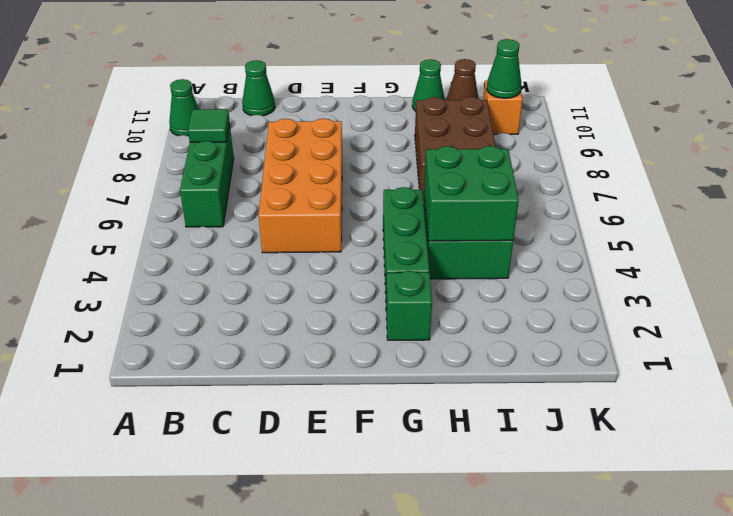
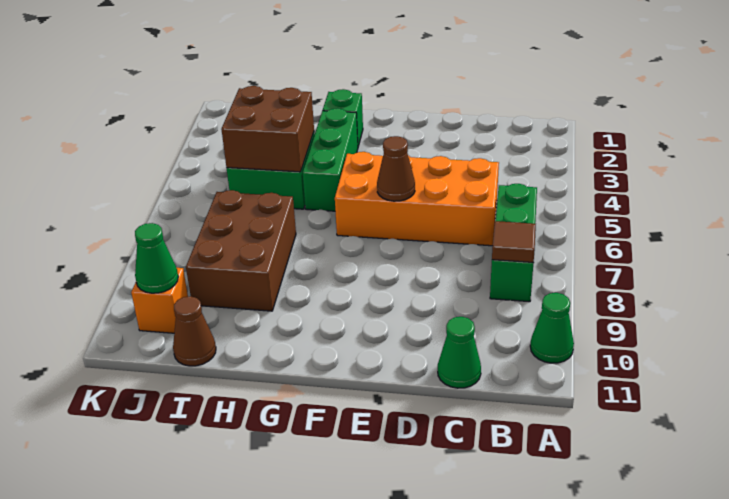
green 1x1 tile [188,109,230,142] -> brown 1x1 tile [492,221,536,263]
orange 2x4 brick [259,118,342,253] -> orange 2x4 brick turned to [335,152,499,246]
none -> brown 1x1 cone [377,136,415,201]
green 2x2 brick [424,146,519,241] -> brown 2x2 brick [221,86,314,172]
green 1x1 cone [412,59,445,111] -> none

